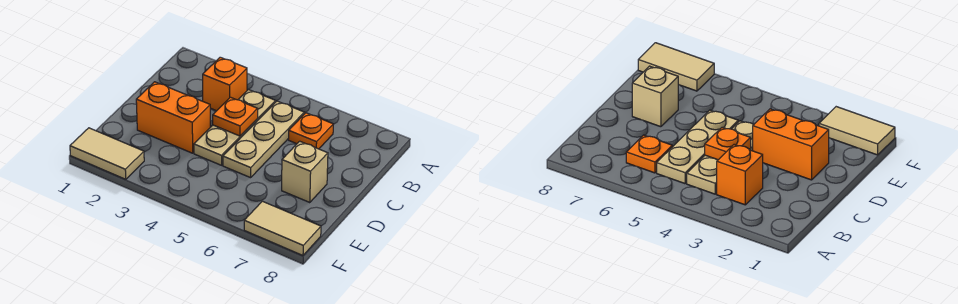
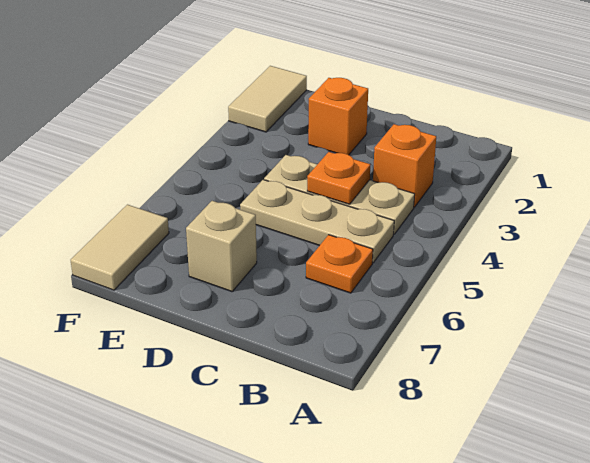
orange 1x2 brick [136,82,210,153] -> orange 1x1 brick [308,78,368,155]

